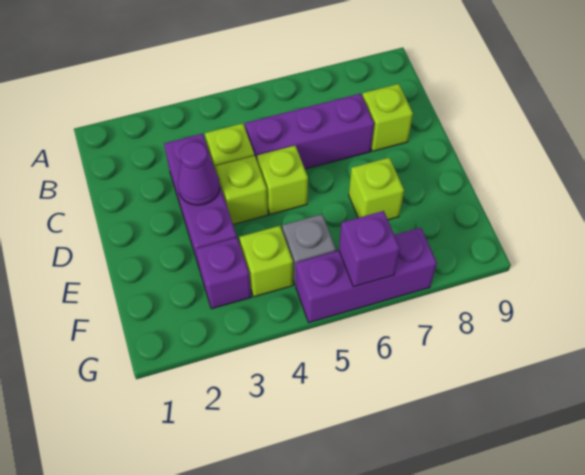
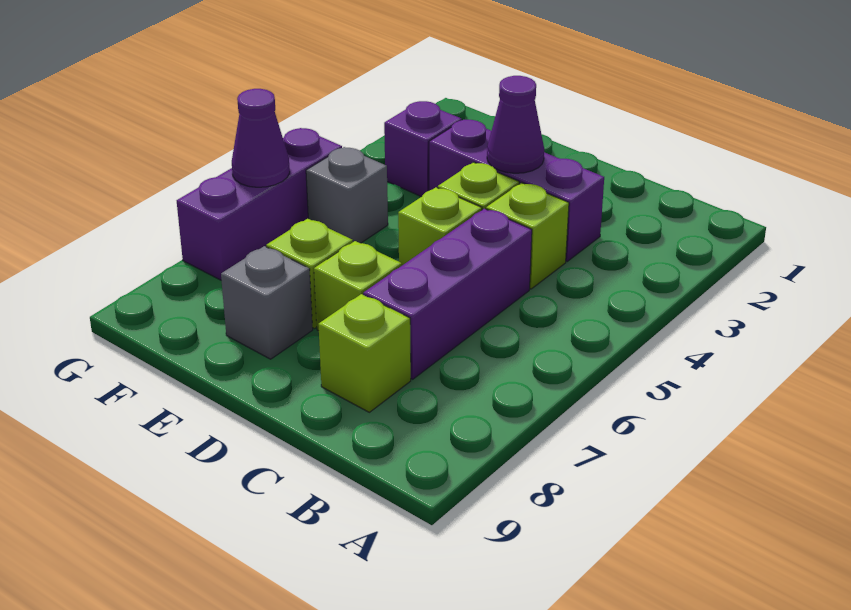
none -> grey 1x1 brick [221,246,313,359]
lime 1x1 brick [239,226,293,297] -> lime 1x1 brick moved to [314,241,402,331]
purple 1x1 brick [339,211,400,287] -> purple 1x1 cone [232,89,290,187]

